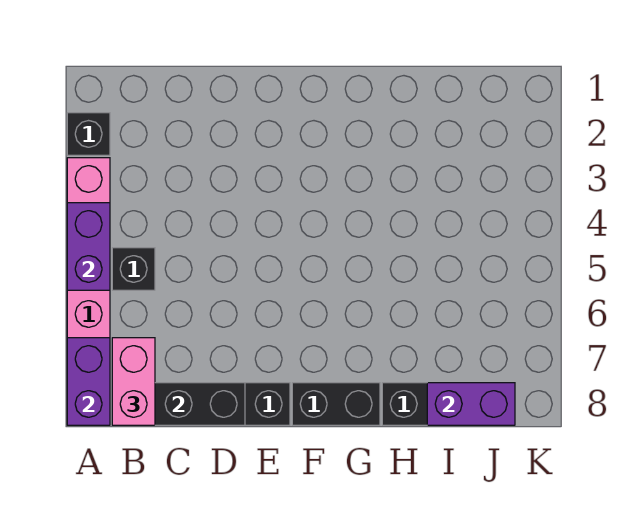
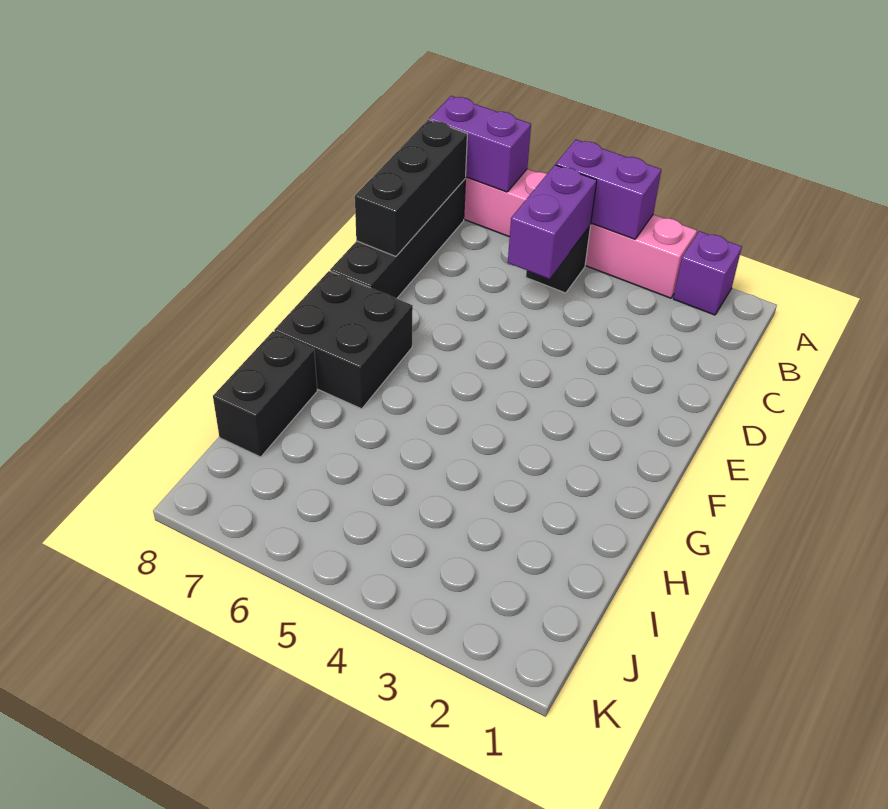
black 1x1 brick [67,113,110,155] -> purple 1x1 brick [673,231,742,315]
pink 1x2 brick [112,338,155,425] -> none
black 1x2 brick [292,383,380,425] -> black 2x2 brick [274,271,413,409]
purple 1x2 brick [427,383,515,425] -> purple 1x2 brick moved to [508,165,597,279]

